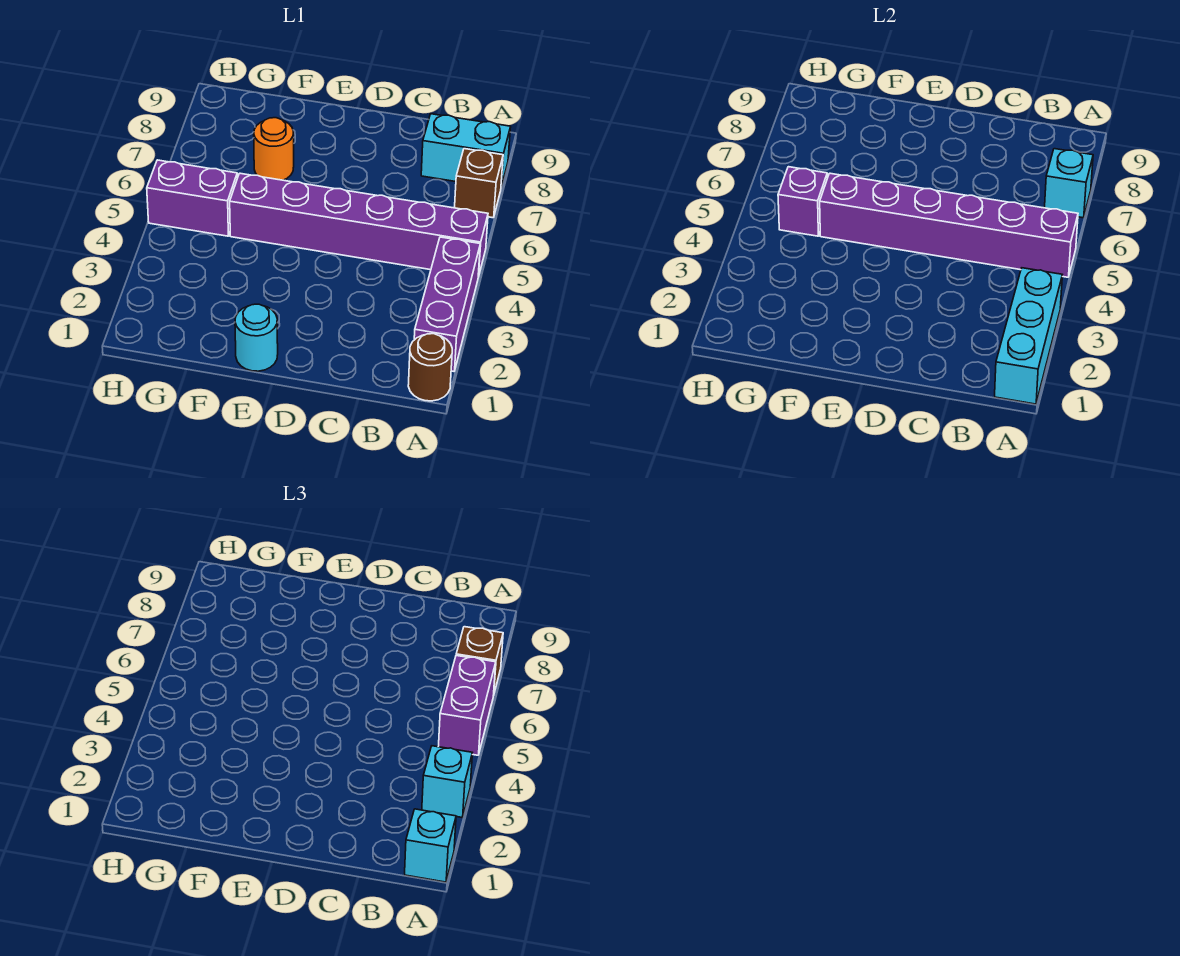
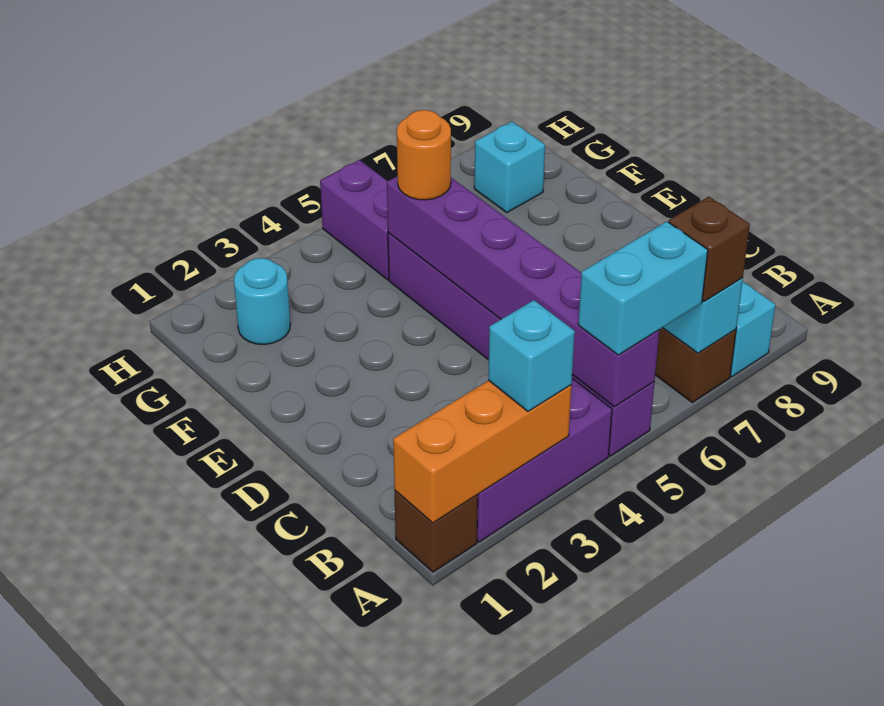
brown 1x1 round brick [408,334,452,401] -> brown 1x1 brick [394,490,478,572]
cyan 1x3 brick [995,268,1062,404] -> orange 1x3 brick [393,380,571,523]
cyan 1x1 brick [405,809,456,882] -> cyan 1x1 brick moved to [474,122,545,213]
purple 1x2 brick [438,656,496,755] -> cyan 1x2 brick [578,221,708,355]
cyan 1x1 round brick [235,304,278,371] -> cyan 1x1 round brick moved to [234,258,290,345]
orange 1x1 round brick [254,118,294,180] -> orange 1x1 round brick moved to [397,110,451,200]
purple 1x1 brick [778,167,827,236] -> none

